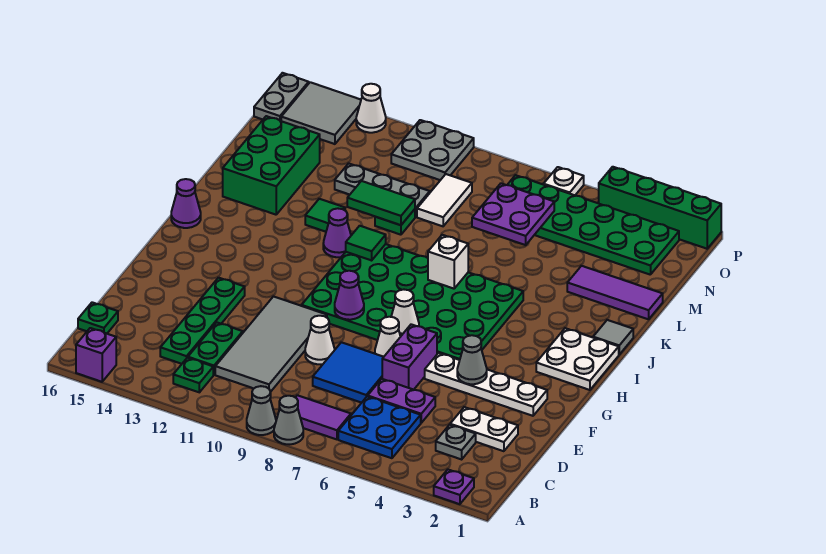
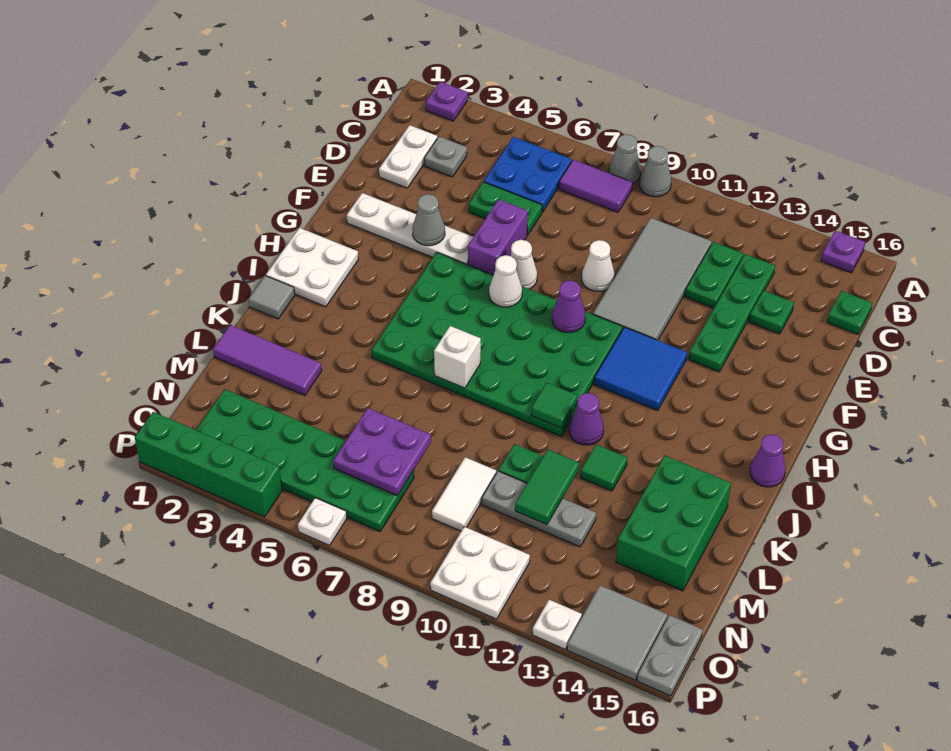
purple 1x1 brick [76,328,116,382] -> purple 1x1 plate [821,231,865,273]
green 1x1 plate [173,358,213,392] -> green 1x1 plate moved to [749,291,794,334]
white 1x2 plate [450,407,518,451] -> white 1x2 plate turned to [379,125,437,188]
purple 1x2 plate [368,379,435,423] -> green 1x2 plate [469,182,542,235]
blue 2x2 tile [313,342,383,403] -> blue 2x2 tile moved to [594,327,687,410]
green 1x2 tile [347,181,415,225] -> green 1x2 tile turned to [515,449,579,525]
grey 2x2 plate [391,120,474,180] -> white 2x2 plate [430,527,530,619]
white 1x1 cone [356,84,386,133] -> white 1x1 plate [533,600,582,649]

